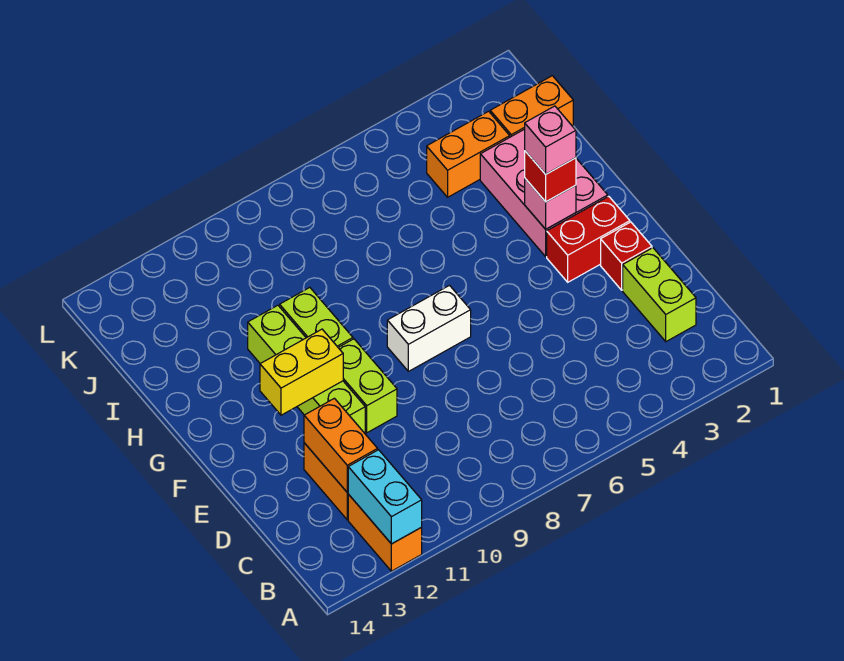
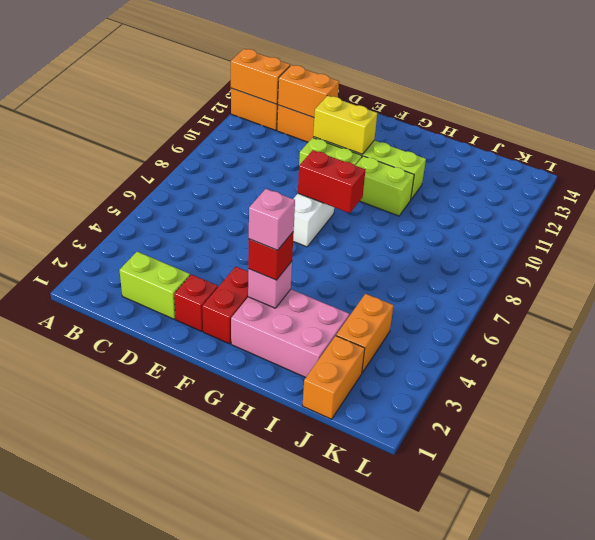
cyan 1x2 brick [348,450,422,544] -> orange 1x2 brick [231,49,290,104]
none -> red 1x2 brick [298,150,365,213]
yellow 1x2 brick [260,329,343,415] -> yellow 1x2 brick turned to [313,96,377,154]

